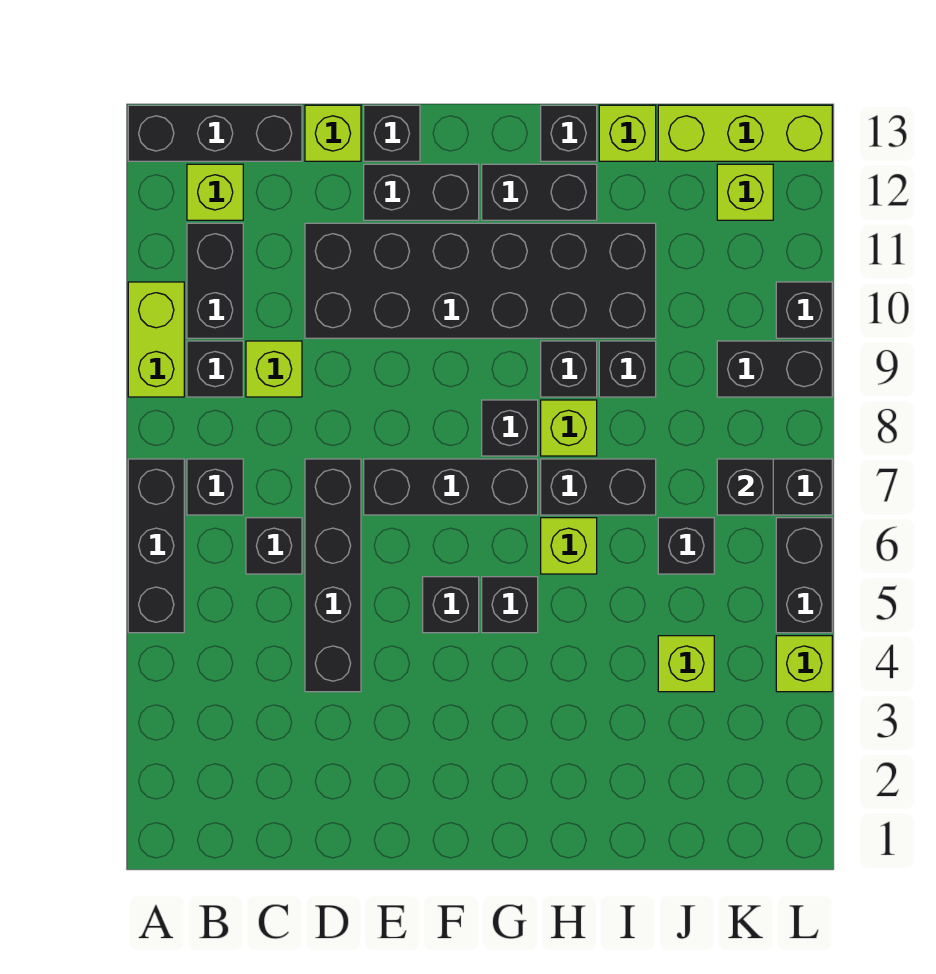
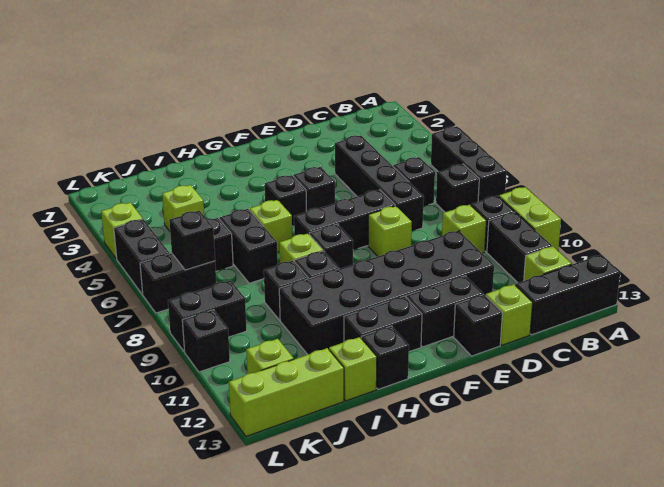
none -> lime 1x1 brick [368,206,412,256]
black 1x2 brick [541,459,656,515] -> black 1x2 brick turned to [220,209,278,283]

